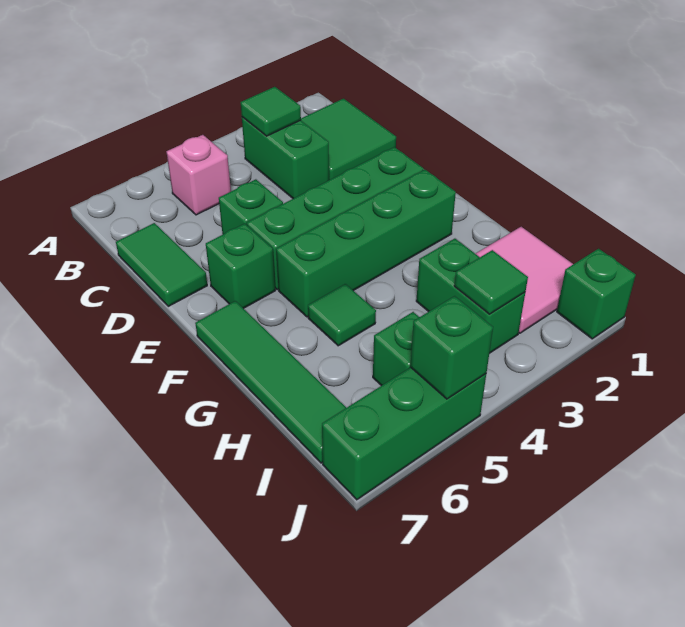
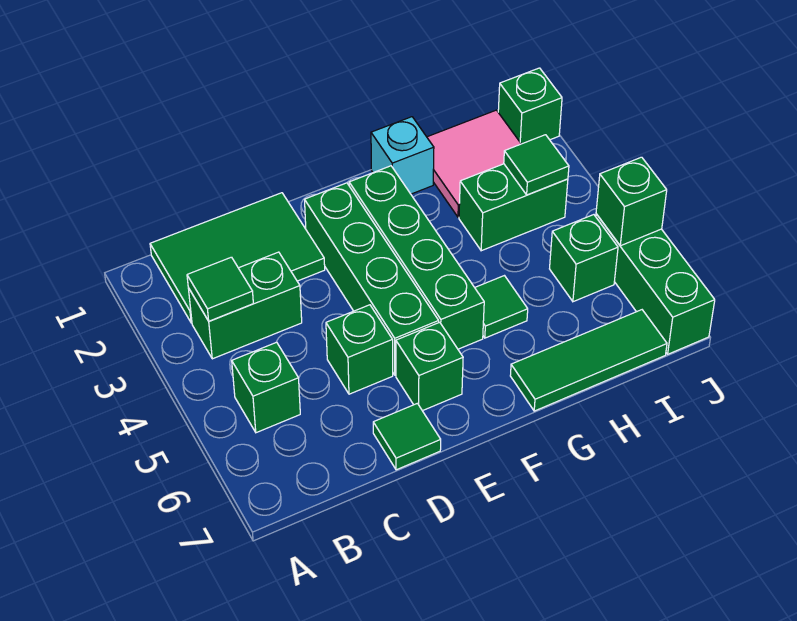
green 2x2 tile [301,99,396,180] -> green 2x3 tile [150,193,325,323]
pink 1x1 brick [167,135,231,215] -> green 1x1 brick [232,342,300,433]
green 1x2 tile [116,223,207,306] -> green 1x1 tile [373,403,441,470]
green 1x4 tile [195,301,346,463] -> green 1x3 tile [510,310,667,411]
none -> cyan 1x1 brick [371,117,434,194]

